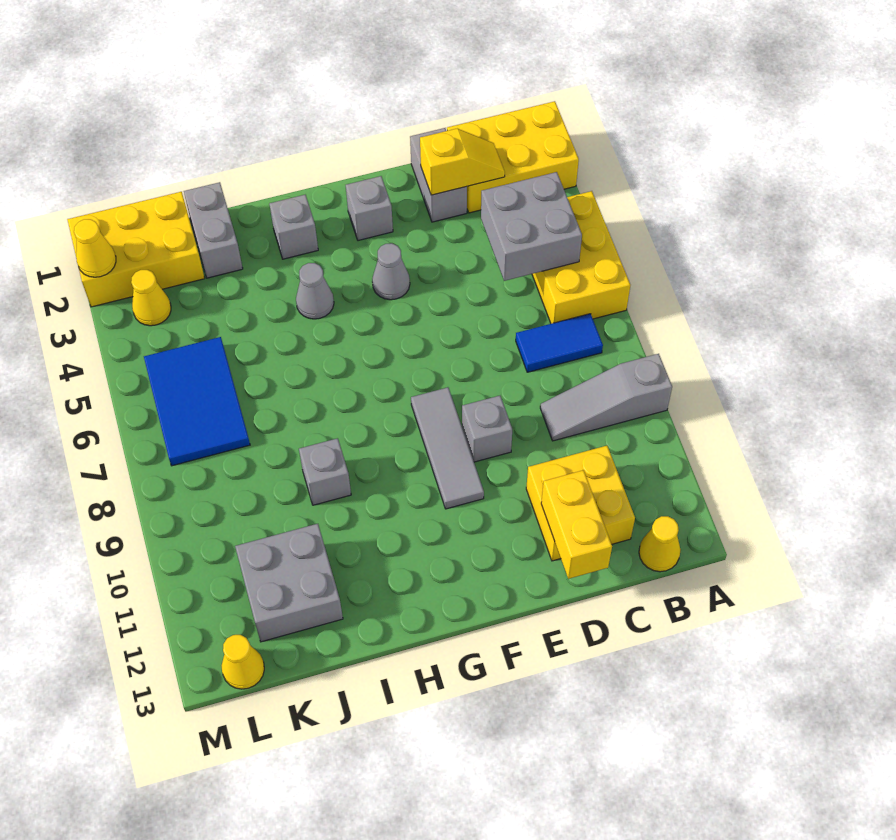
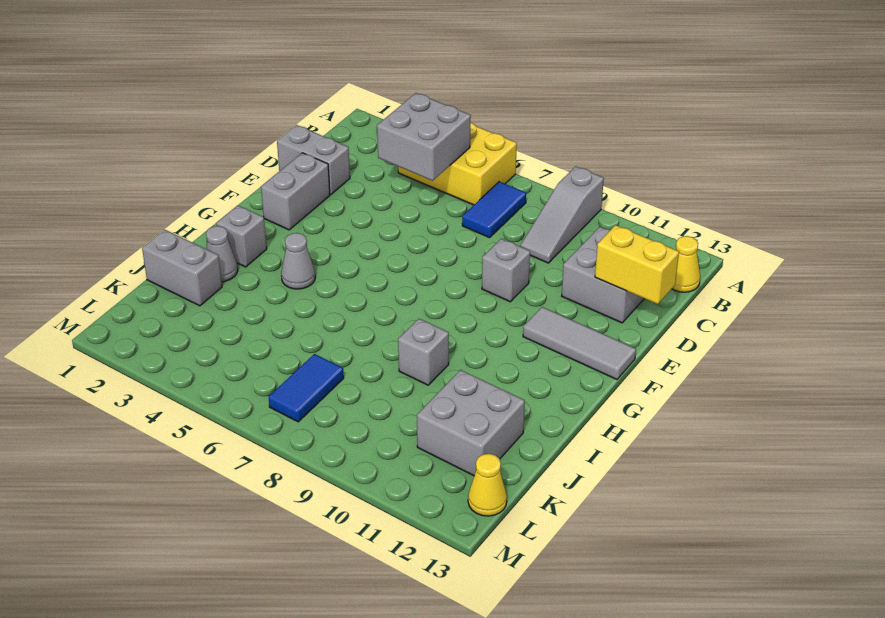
yellow 2x3 brick [447,101,579,213] -> none
yellow 1x2 slope [420,129,505,195] -> none
yellow 2x2 brick [526,446,635,561] -> grey 2x2 brick [562,227,644,323]
grey 1x1 brick [346,176,393,241] -> grey 1x2 brick [261,153,330,230]
grey 1x1 cone [372,243,410,300] -> grey 1x1 cone moved to [206,226,238,282]
grey 1x3 tile [411,387,484,509] -> grey 1x3 tile moved to [523,307,636,379]
yellow 2x3 brick [67,192,205,307] -> none
blue 2x3 tile [144,337,250,466] -> blue 1x2 tile [269,354,344,422]
yellow 1x1 cone [131,270,171,326] -> none
yellow 1x1 cone [74,219,116,277] -> none

